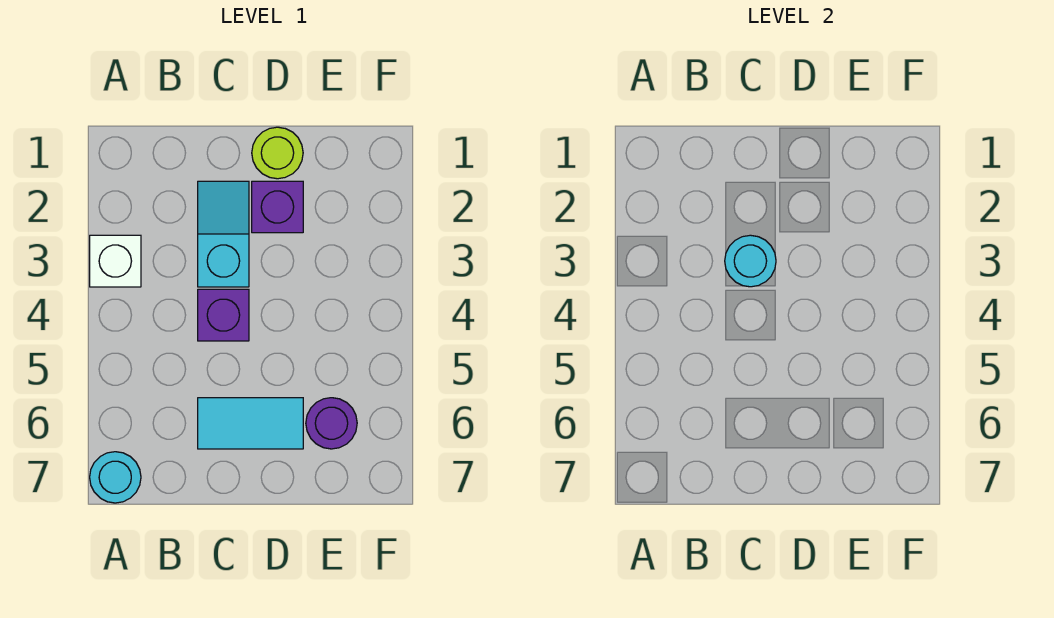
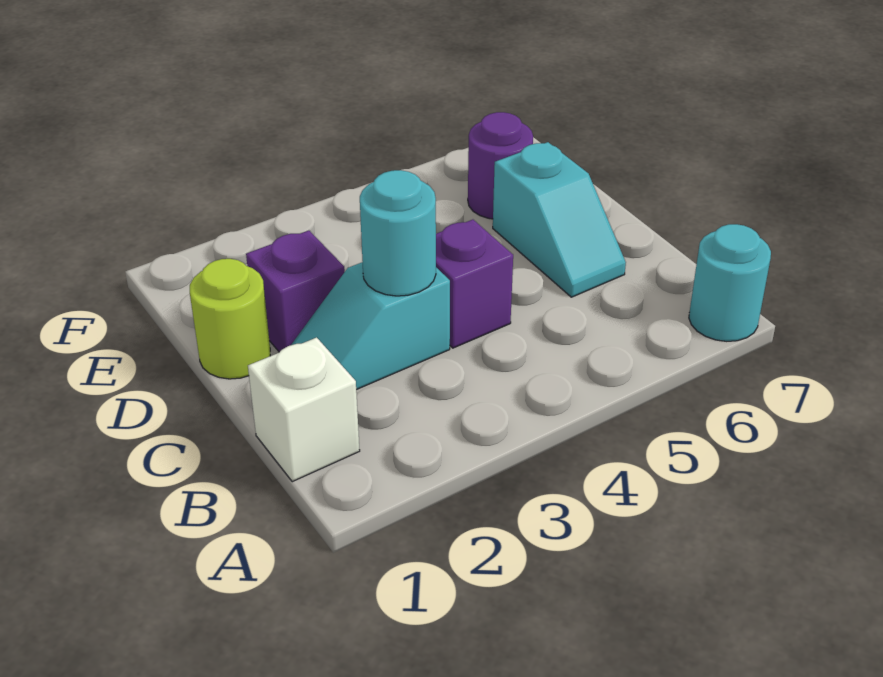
white 1x1 brick [90,235,141,287] -> white 1x1 brick moved to [248,337,360,482]
cyan 1x2 tile [198,398,303,449] -> cyan 1x2 slope [493,142,626,297]

